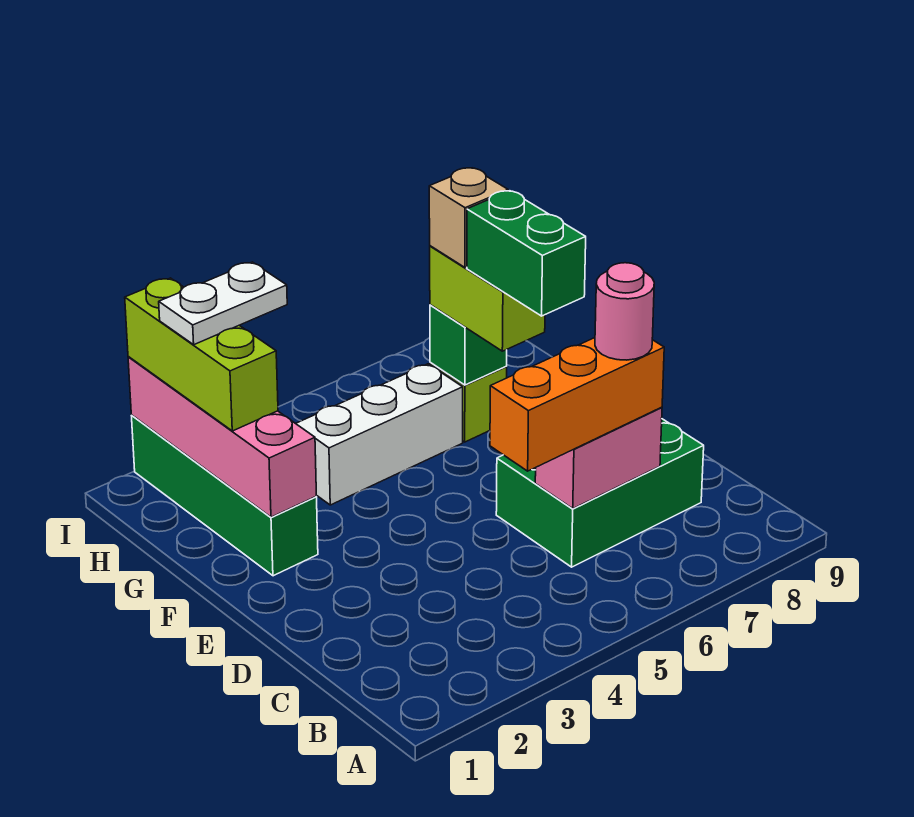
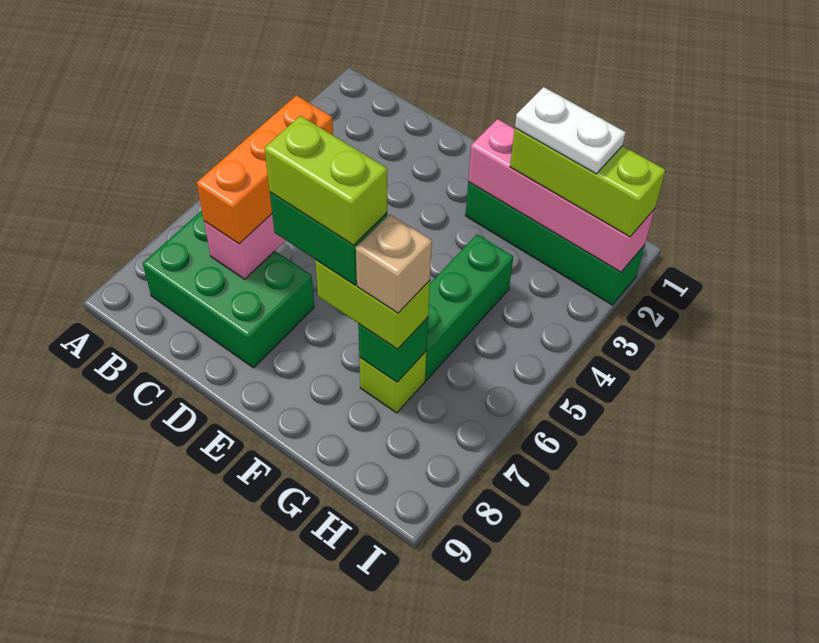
green 2x3 brick [496,419,704,567] -> green 2x3 brick turned to [143,211,314,368]
pink 1x1 round brick [595,263,654,360] -> none
none -> lime 1x2 brick [265,116,387,245]
white 1x3 brick [296,364,463,505] -> green 1x3 brick [425,234,513,380]
white 1x2 plate [159,262,287,345] -> white 1x2 plate turned to [515,87,626,174]

